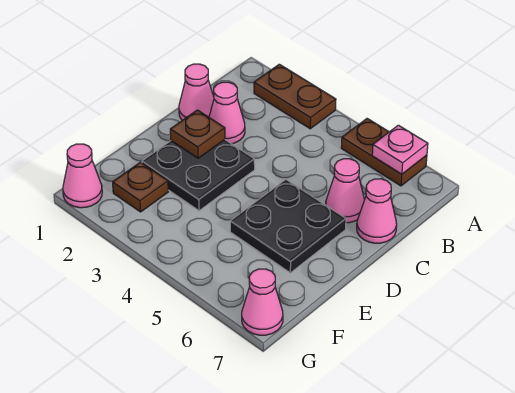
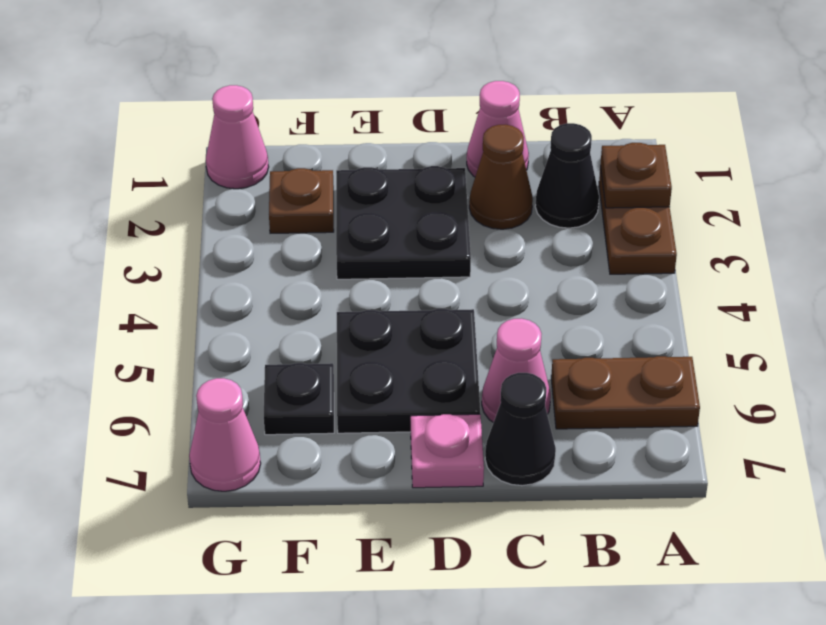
brown 1x2 plate [341,119,427,186] -> brown 1x2 plate turned to [551,356,700,429]
pink 1x1 plate [372,125,428,174] -> pink 1x1 plate moved to [411,414,484,488]
none -> black 1x1 cone [535,123,599,228]
pink 1x1 cone [209,82,245,144] -> brown 1x1 cone [469,125,533,229]
pink 1x1 cone [357,179,397,243] -> black 1x1 cone [485,373,556,486]
brown 1x1 plate [170,110,225,158] -> brown 1x1 plate moved to [600,143,672,208]
none -> black 1x1 plate [264,363,334,435]

